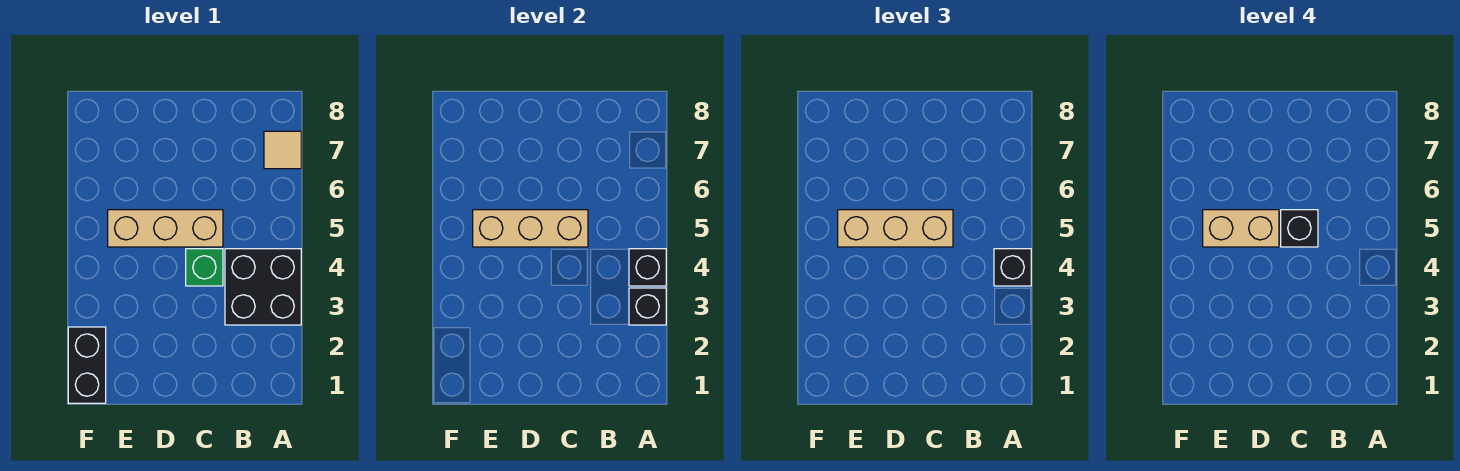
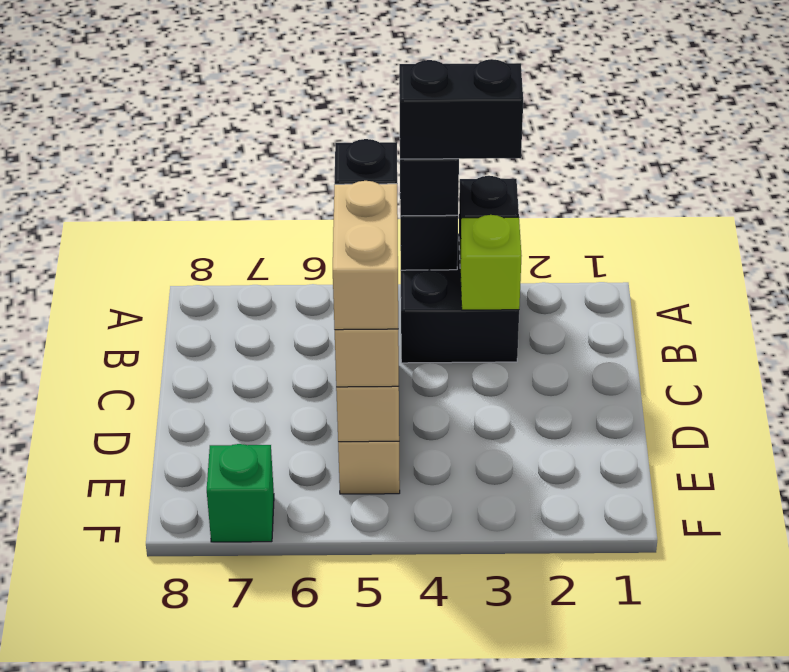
tan 1x1 tile [264,131,301,169] -> none
none -> lime 1x1 brick [460,215,521,310]
green 1x1 brick [186,249,223,286] -> green 1x1 brick moved to [207,444,274,542]
black 1x2 brick [68,327,106,403] -> black 1x2 brick moved to [399,59,523,159]

